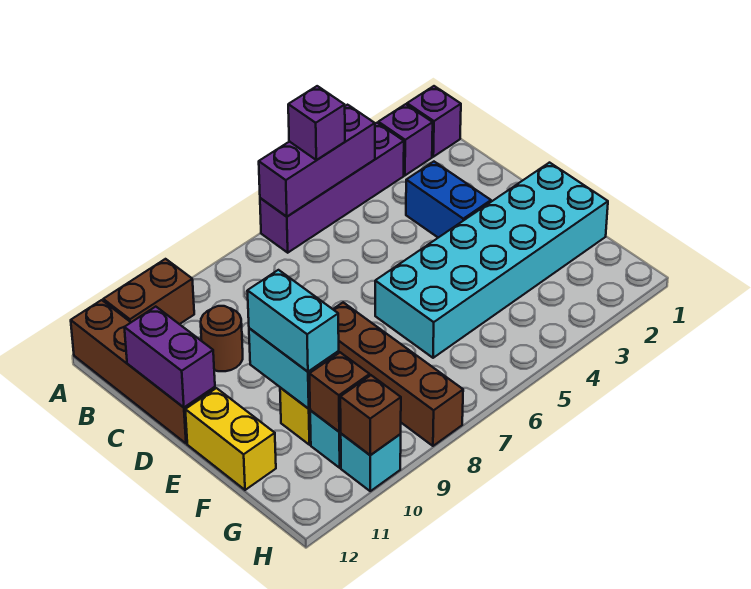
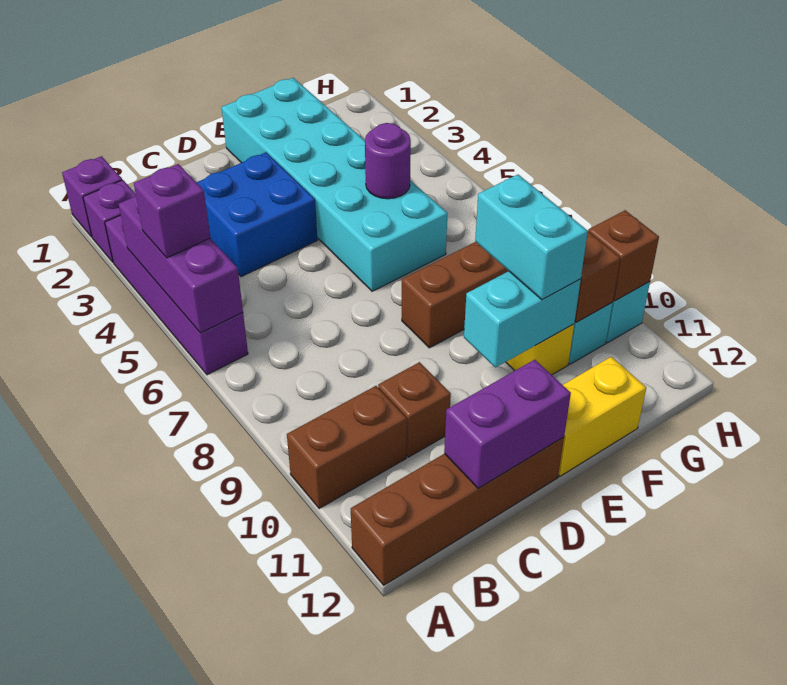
brown 1x2 brick [103,259,194,324] -> brown 1x2 brick turned to [287,386,407,509]
blue 1x2 brick [406,162,491,238] -> blue 2x2 brick [196,152,317,277]
brown 1x1 round brick [201,306,243,371] -> brown 1x1 brick [378,362,451,457]
cyan 1x2 brick [248,270,339,372] -> cyan 1x2 brick turned to [475,175,588,300]
none -> purple 1x1 round brick [365,123,411,199]

